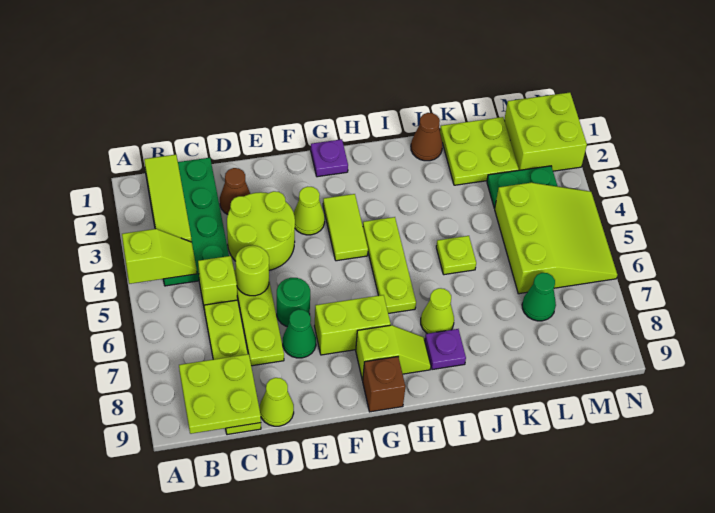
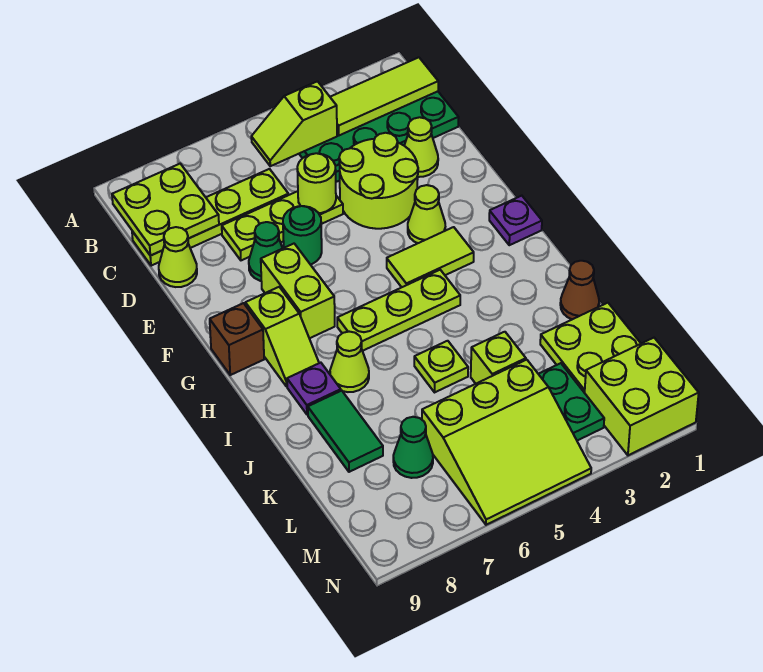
lime 1x2 slope [122,229,197,284] -> lime 1x2 slope turned to [251,81,337,166]
lime 1x1 brick [198,256,237,306] -> lime 1x1 brick moved to [471,332,526,384]
brown 1x1 cone [220,168,250,214] -> lime 1x1 cone [404,117,438,177]
none -> green 1x2 tile [308,391,383,472]

